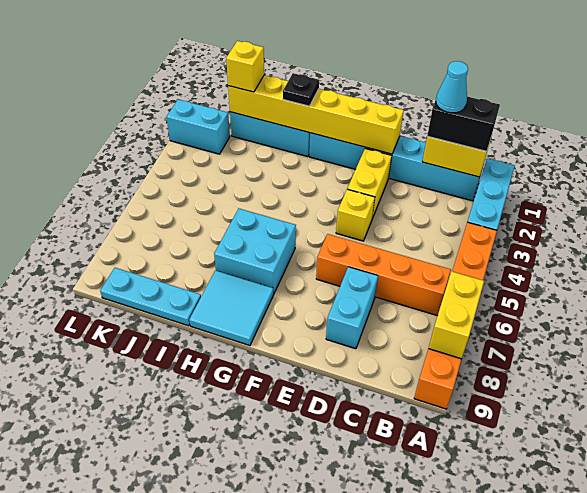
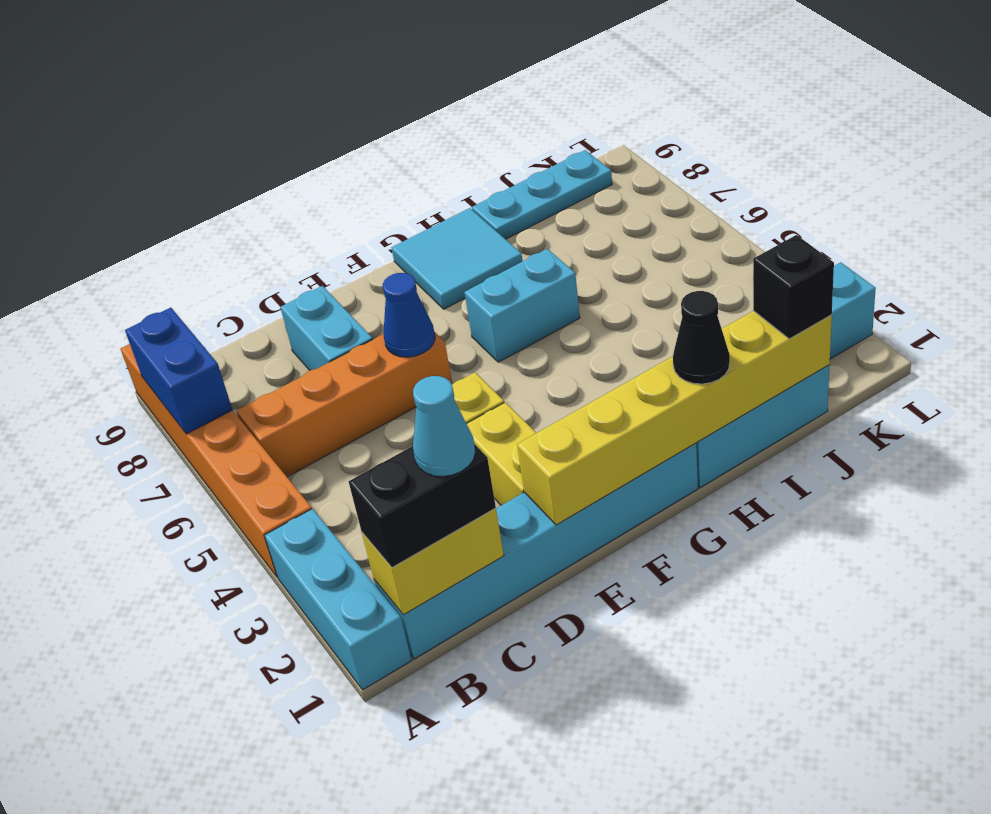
yellow 1x2 brick [429,271,484,359] -> blue 1x2 brick [125,308,232,434]
none -> blue 1x1 cone [383,273,435,357]
cyan 2x2 brick [214,208,296,294] -> cyan 1x2 brick [464,249,580,362]
black 1x1 plate [283,73,319,106] -> black 1x1 cone [673,291,730,384]
yellow 1x1 brick [226,41,264,92] -> black 1x1 brick [753,235,834,339]

